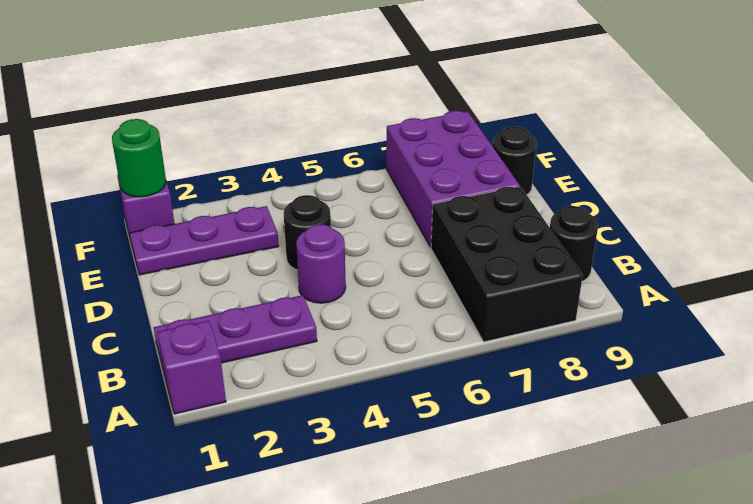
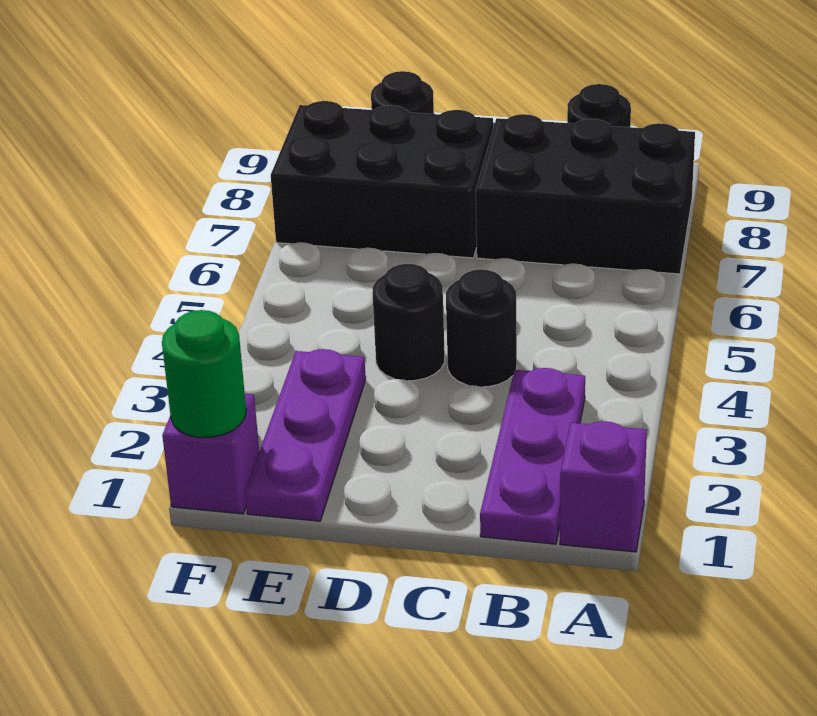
purple 1x1 round brick [296,224,346,303] -> black 1x1 round brick [446,269,517,387]
purple 2x3 brick [386,111,520,247] -> black 2x3 brick [271,101,493,258]

